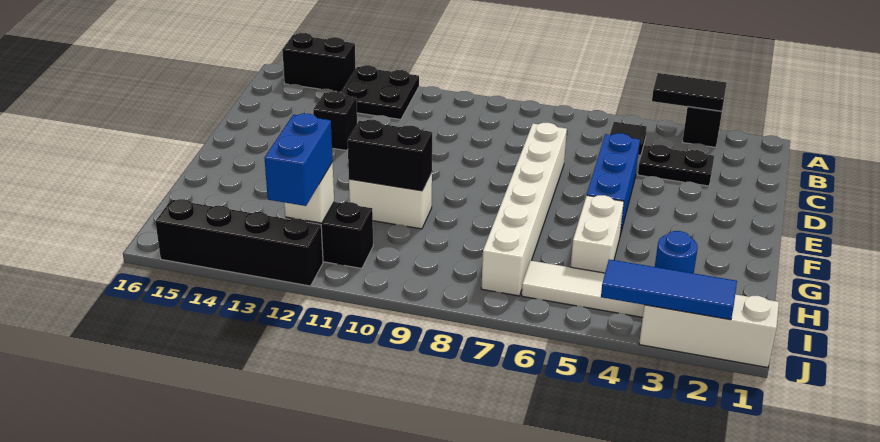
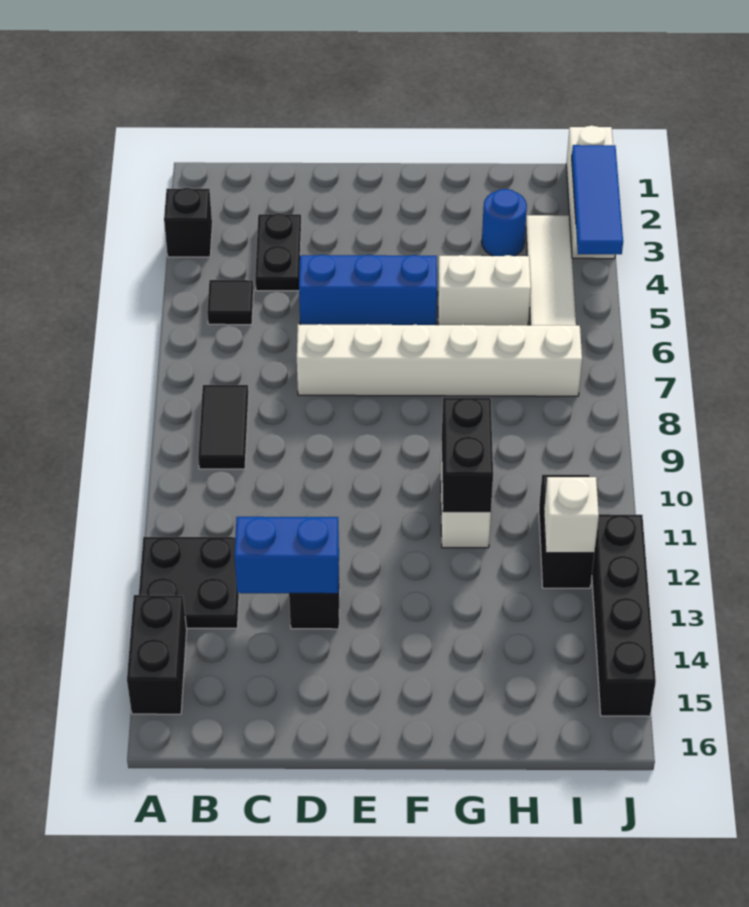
black 1x2 tile [652,73,727,112] -> black 1x2 tile moved to [198,385,249,469]
blue 1x2 brick [265,113,333,206] -> blue 1x2 brick moved to [235,517,339,594]

